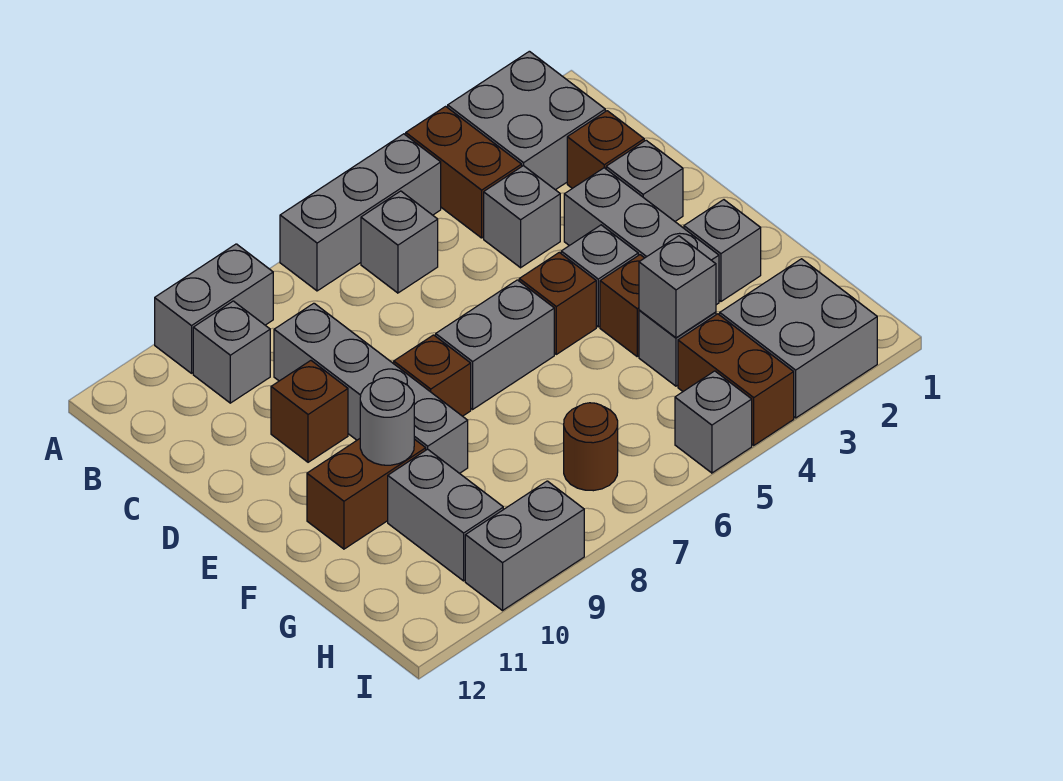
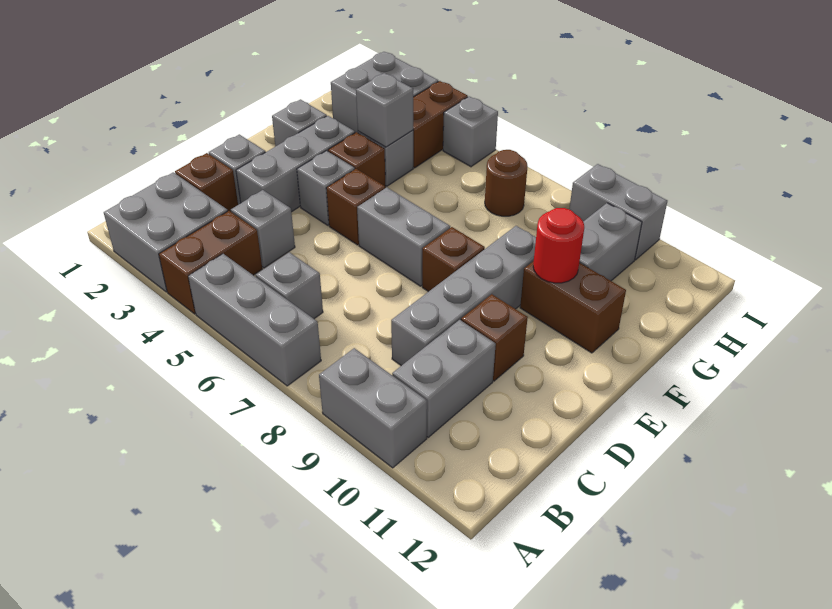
grey 1x1 brick [193,301,270,403] -> grey 1x2 brick [392,320,496,437]
grey 1x1 round brick [360,378,414,465] -> red 1x1 round brick [533,208,584,283]

